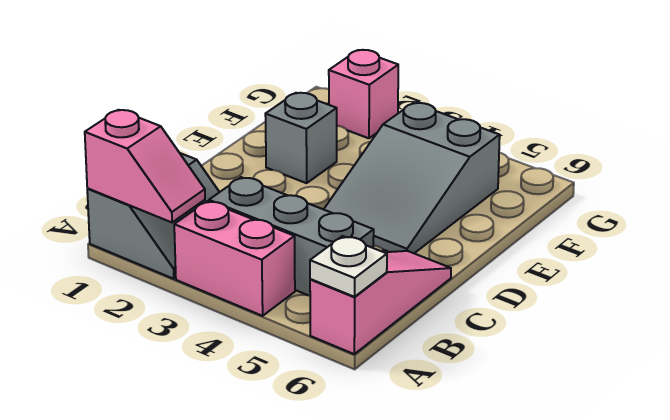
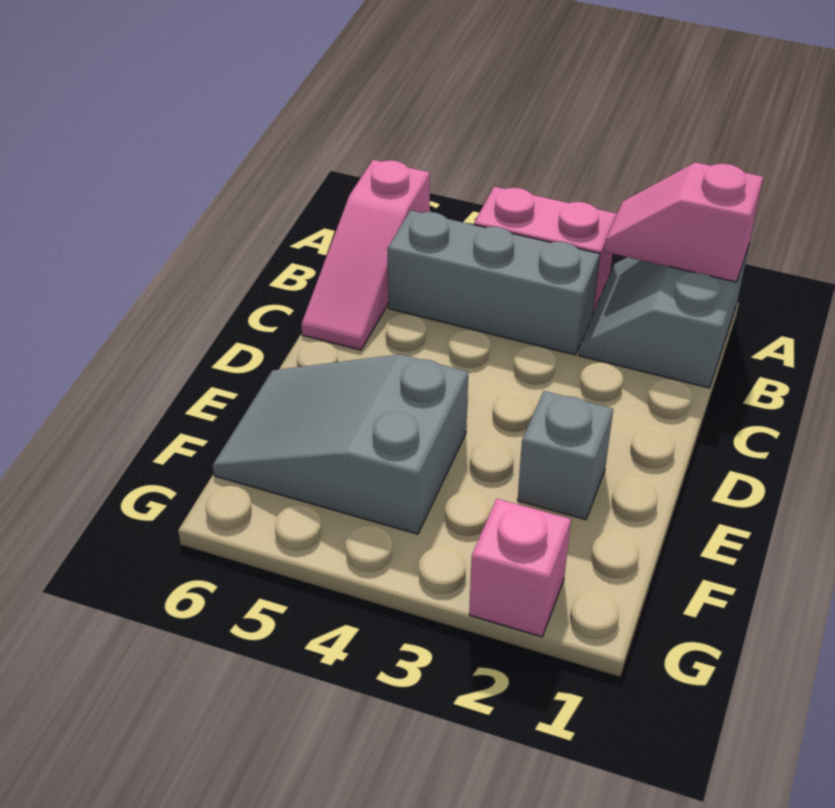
white 1x1 plate [310,236,387,297] -> none
grey 2x3 slope [324,103,500,253] -> grey 2x3 slope turned to [213,354,468,534]

